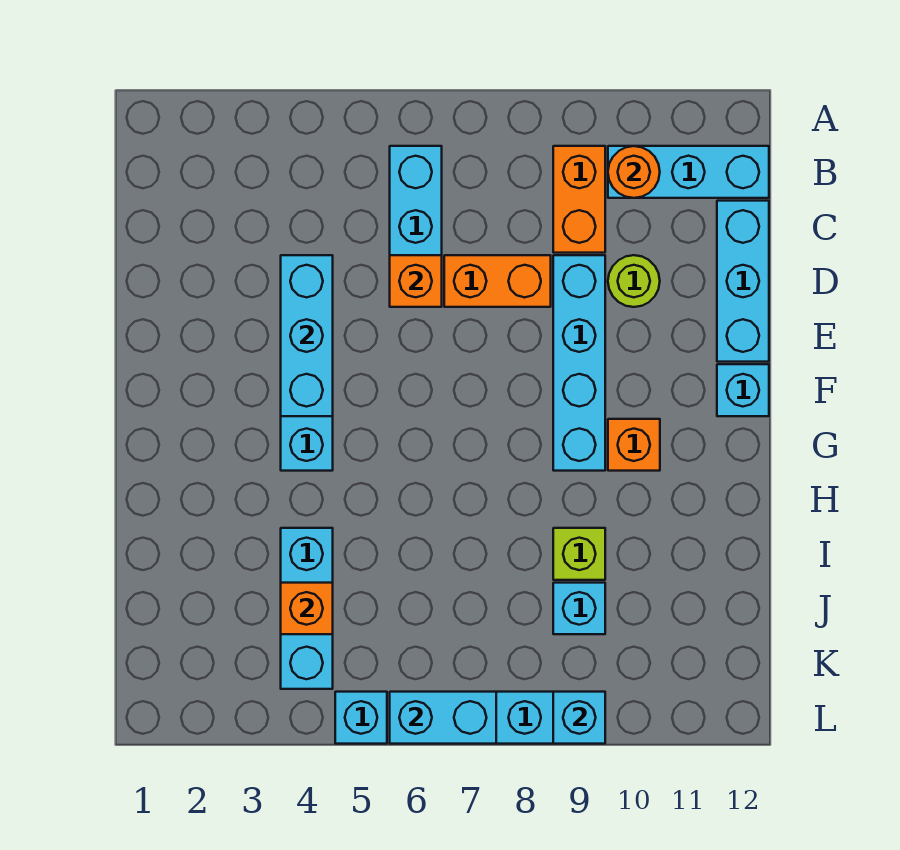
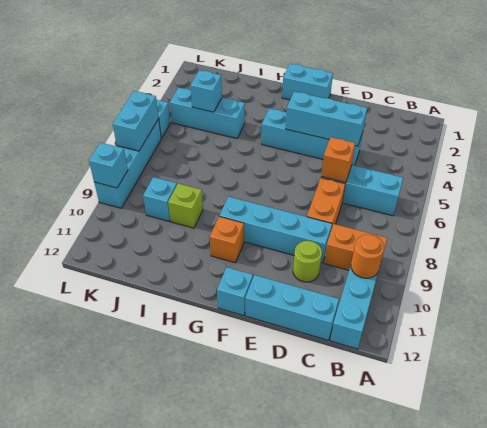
none -> cyan 1x2 brick [282,64,333,100]
orange 1x1 brick [281,583,333,634] -> cyan 1x1 brick [191,70,222,112]

